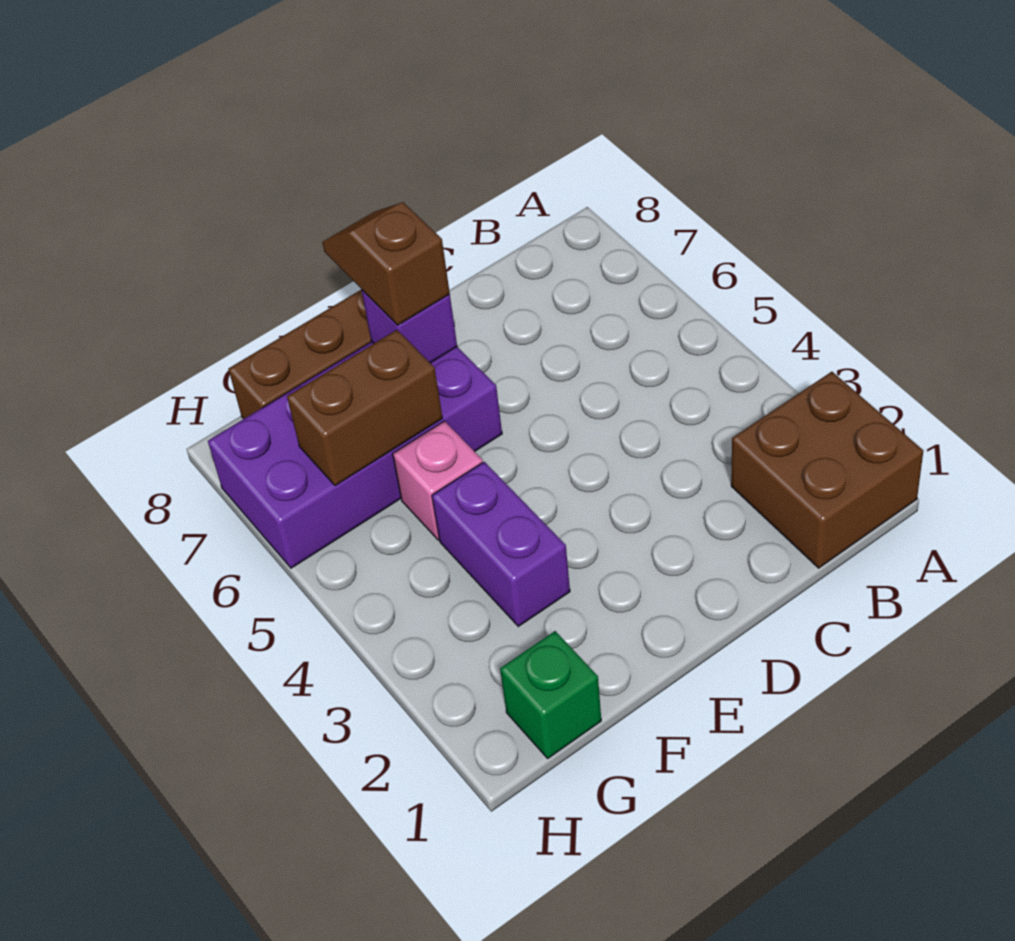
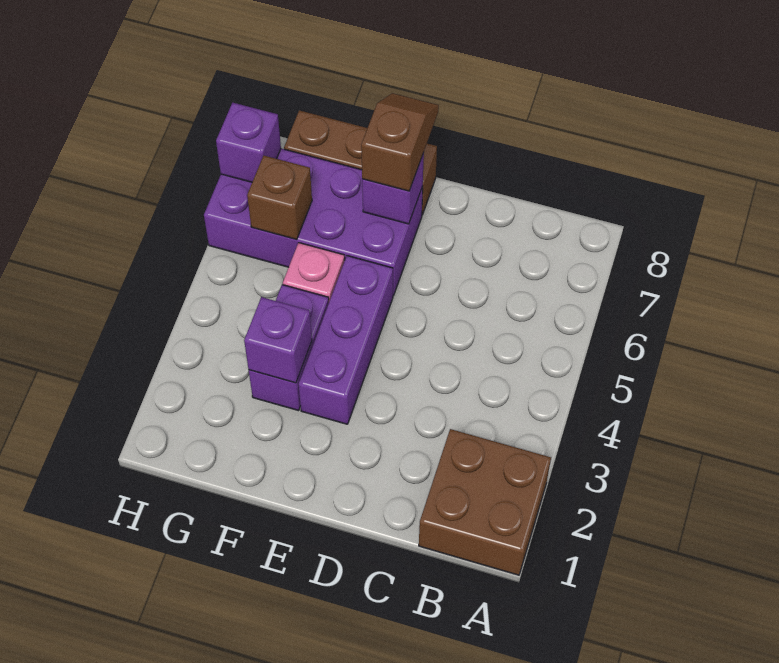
none -> purple 1x3 brick [299,256,393,424]
none -> purple 1x1 brick [244,297,312,383]
brown 1x2 brick [287,330,442,486] -> brown 1x1 brick [247,156,312,239]
green 1x1 brick [500,631,601,758] -> none
none -> purple 1x1 brick [216,103,281,182]

